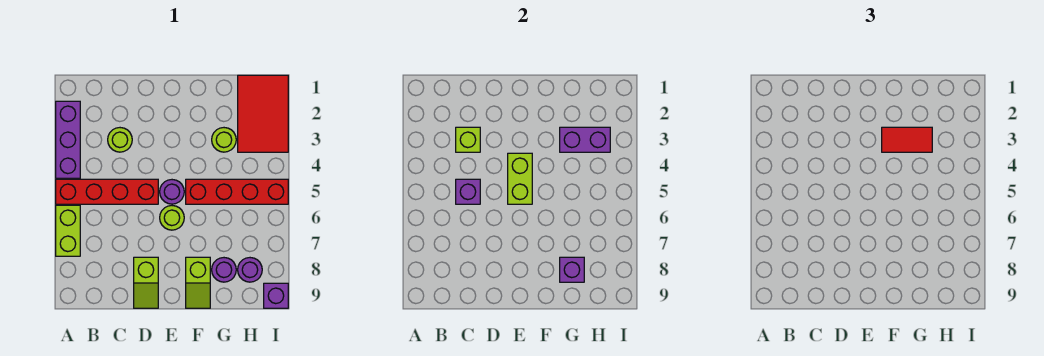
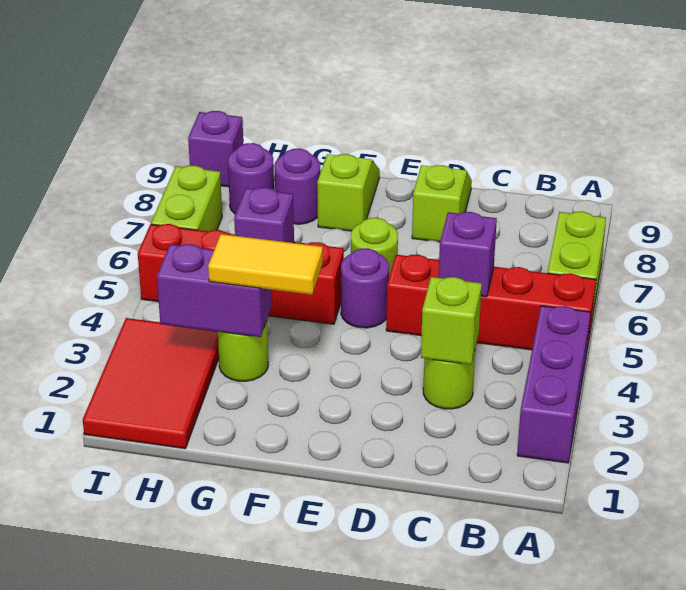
lime 1x2 brick [508,153,532,204] -> lime 1x2 brick moved to [151,165,222,231]
red 1x2 tile [882,127,932,152] -> yellow 1x2 tile [208,234,323,295]
purple 1x1 brick [560,257,584,282] -> purple 1x1 brick moved to [234,187,294,243]

